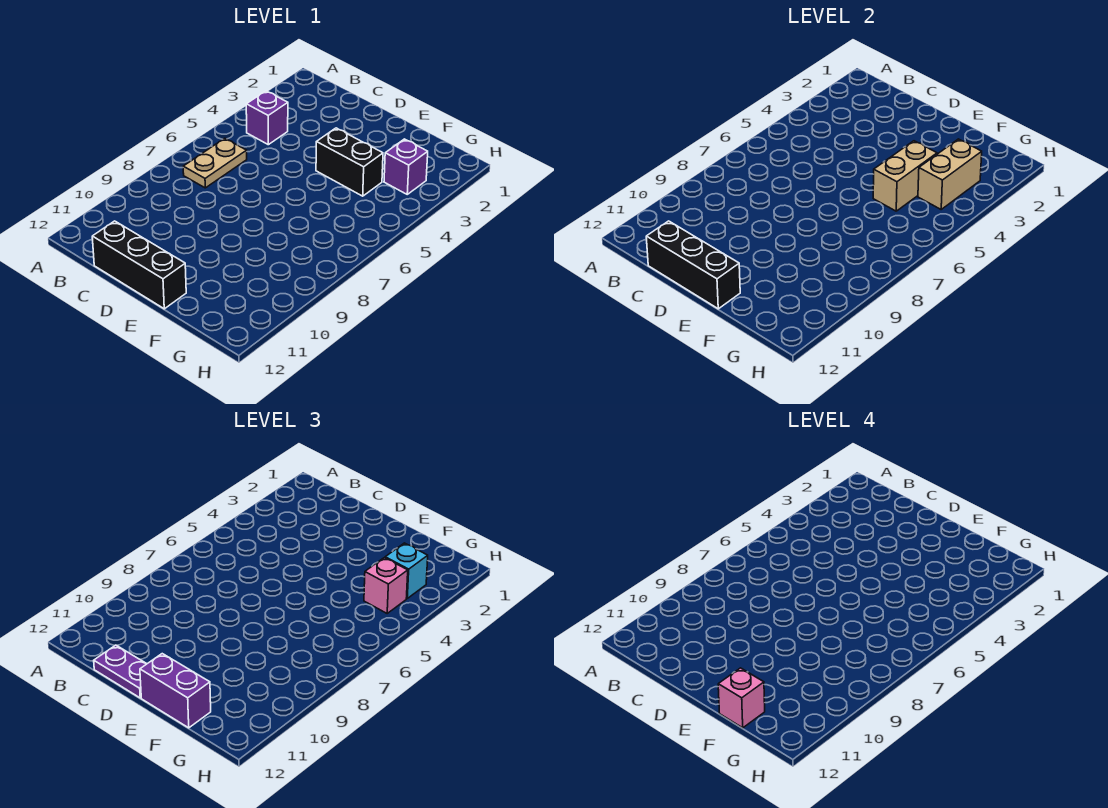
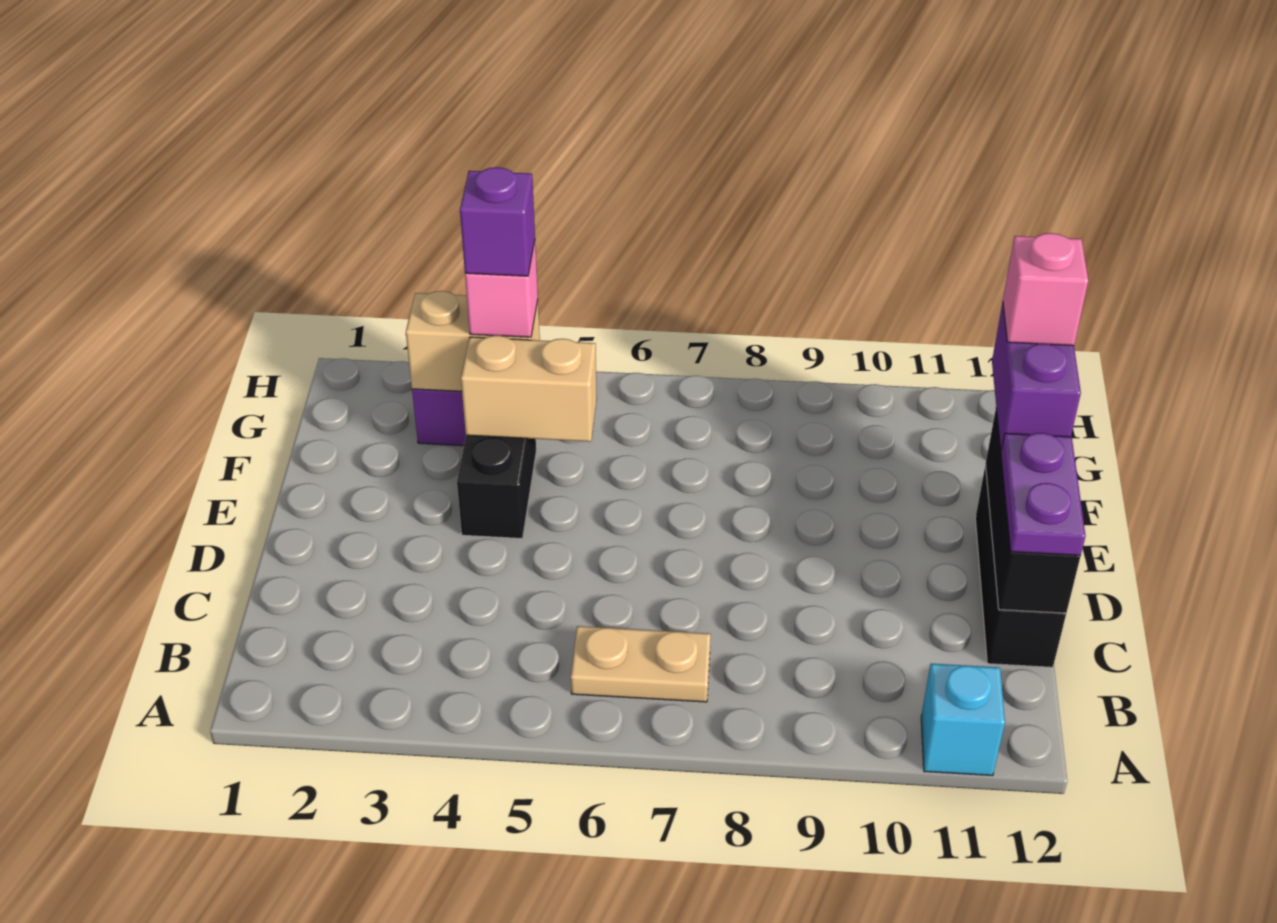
purple 1x1 brick [246,91,288,145] -> purple 1x1 brick moved to [460,167,535,276]
cyan 1x1 brick [385,543,428,598] -> cyan 1x1 brick moved to [921,664,1005,776]

